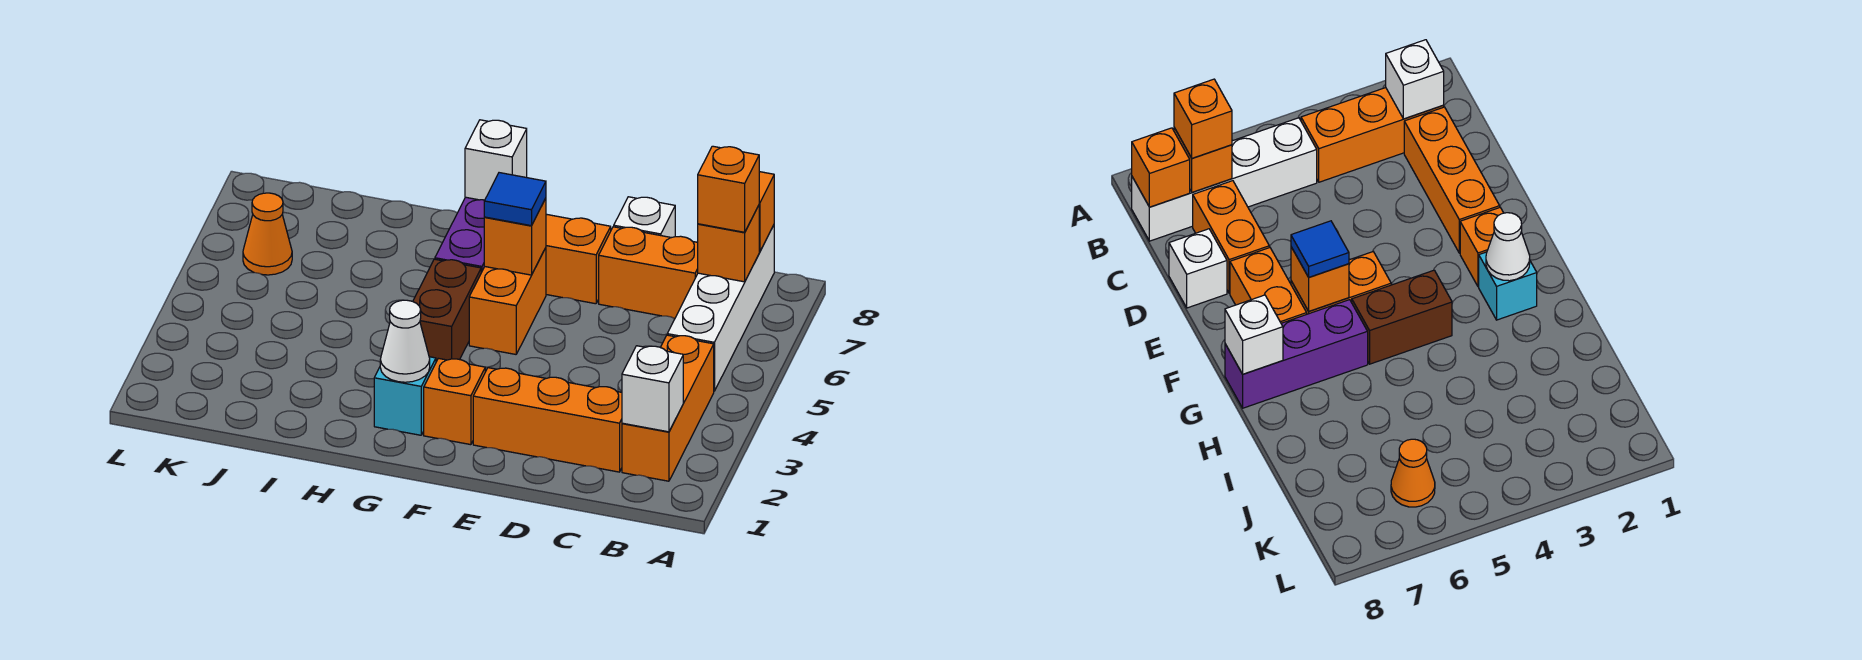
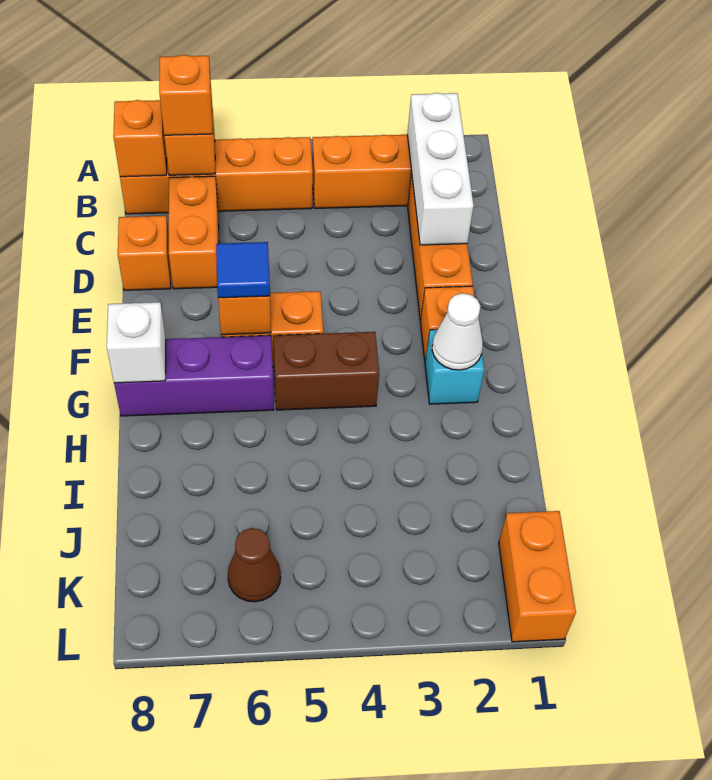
white 1x1 brick [622,346,683,432] -> white 1x3 brick [407,93,474,245]
white 1x4 brick [667,225,774,391] -> orange 1x4 brick [120,137,313,214]
white 1x1 brick [614,197,675,238] -> orange 1x1 brick [118,216,171,290]
orange 1x2 brick [546,214,611,304] -> orange 1x2 brick moved to [499,511,576,642]
orange 1x1 cone [243,193,292,275] -> brown 1x1 cone [228,528,281,602]

